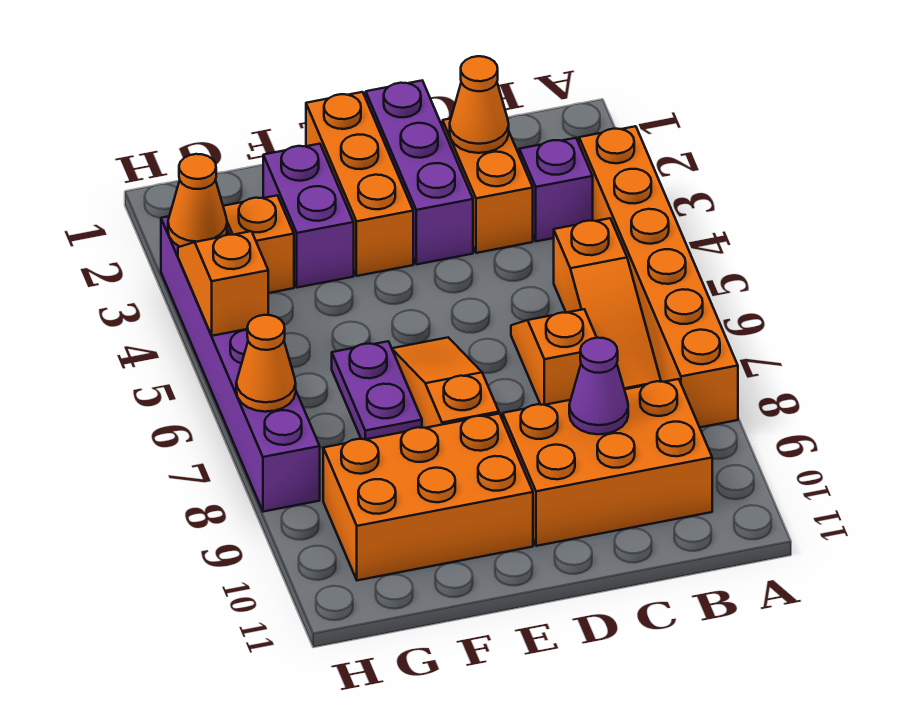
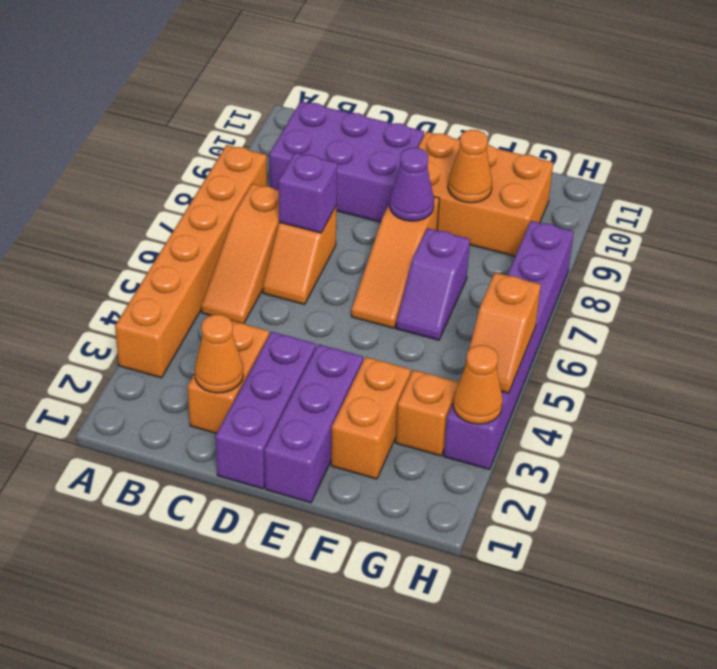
purple 1x1 brick [519,138,593,241] -> purple 1x1 brick moved to [279,152,337,233]
orange 1x3 slope [554,218,661,389] -> orange 1x3 slope turned to [201,184,279,323]
orange 2x3 brick [503,379,712,546] -> purple 2x3 brick [269,101,424,222]
purple 1x1 cone [569,338,628,434] -> purple 1x1 cone moved to [389,147,434,221]
orange 1x3 brick [306,92,413,276] -> purple 1x3 brick [264,344,363,503]
purple 1x2 brick [263,144,354,287] -> orange 1x2 brick [331,357,411,479]
purple 1x2 plate [332,341,422,439] -> purple 1x2 slope [396,228,470,340]
orange 1x1 cone [236,315,296,412] -> orange 1x1 cone moved to [448,130,492,203]

